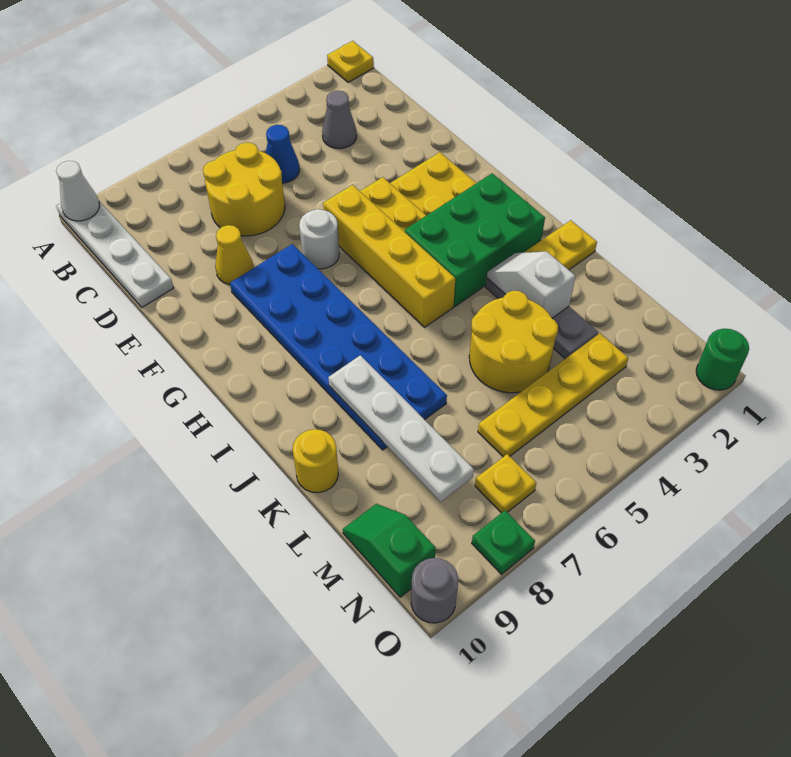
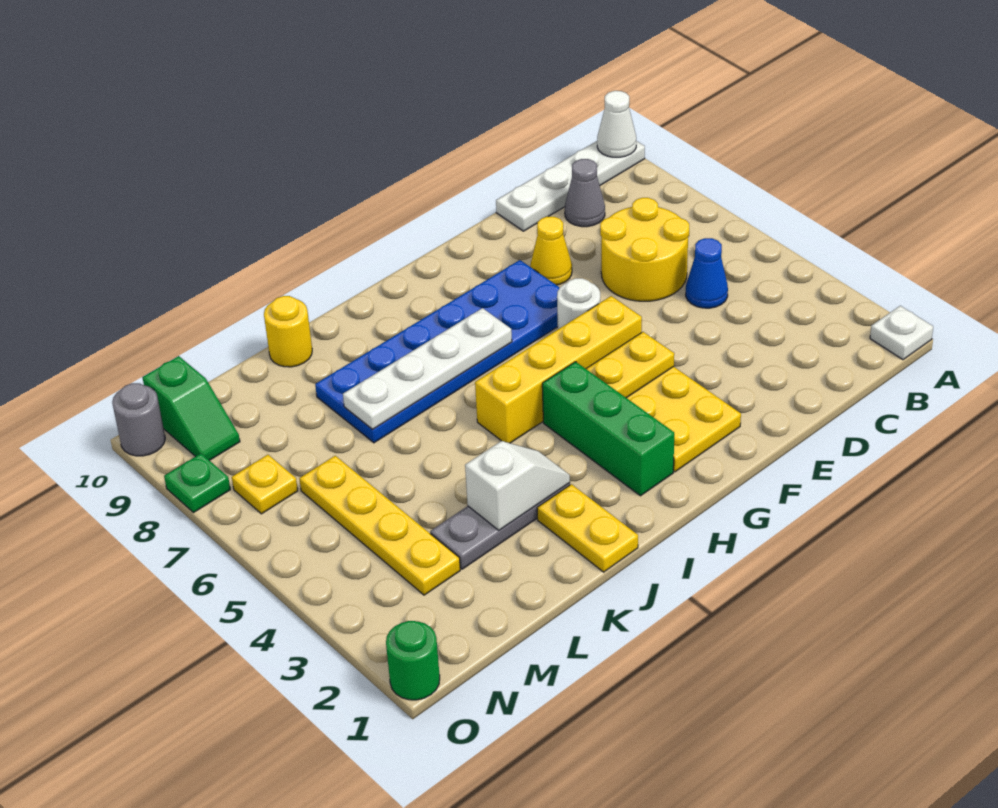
yellow 1x1 plate [327,41,374,82] -> white 1x1 plate [870,306,933,360]
grey 1x1 cone [322,91,357,149] -> grey 1x1 cone moved to [565,159,605,227]
green 2x3 brick [405,173,545,306] -> green 1x3 brick [542,362,674,496]
white 1x4 plate [328,355,474,502] -> white 1x4 plate moved to [343,308,512,429]
yellow 2x2 round brick [469,291,558,393] -> none
green 1x2 slope [343,504,436,597] -> green 1x2 slope turned to [142,356,240,460]

